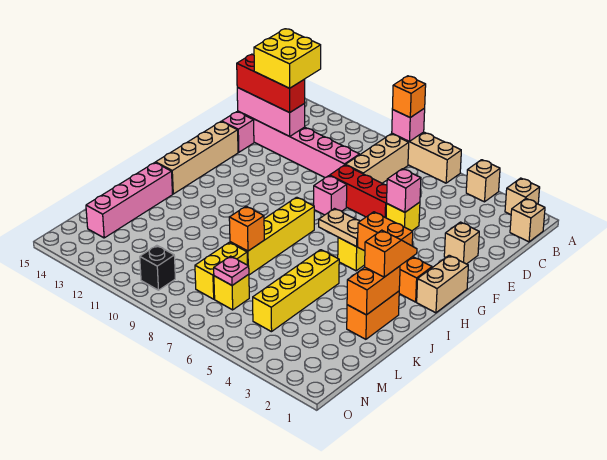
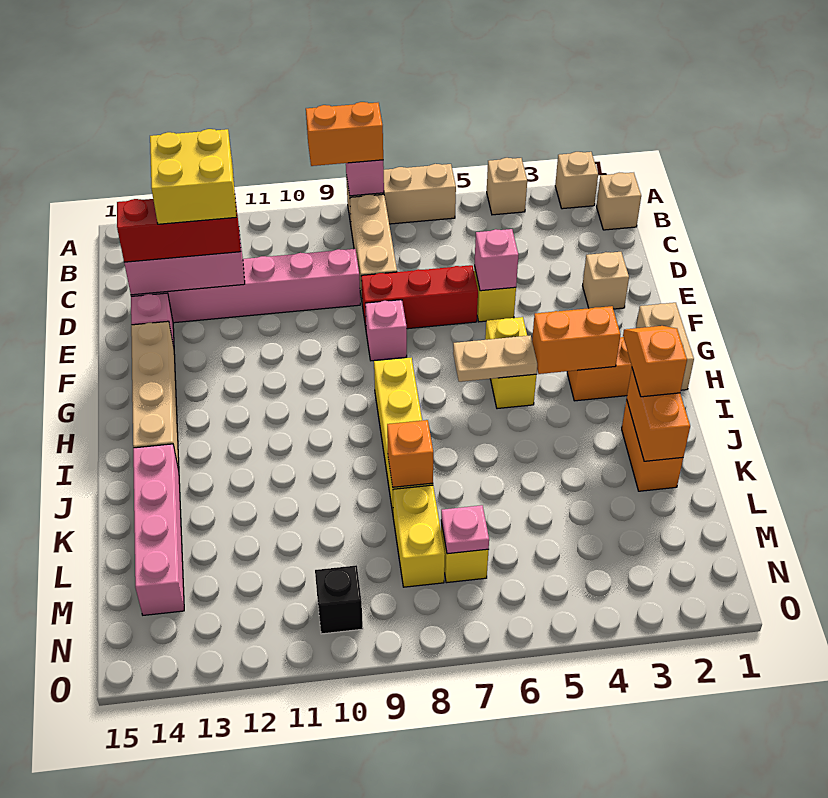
orange 1x1 brick [392,76,426,117] -> orange 1x2 brick [306,102,383,166]
yellow 1x4 brick [253,250,339,332] -> none

